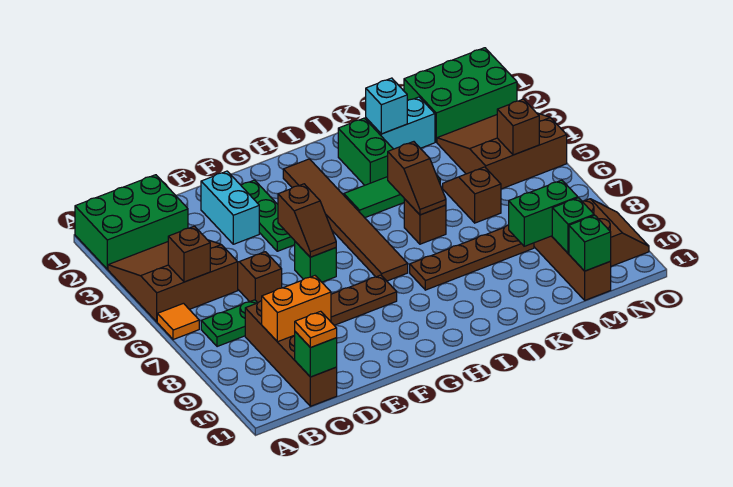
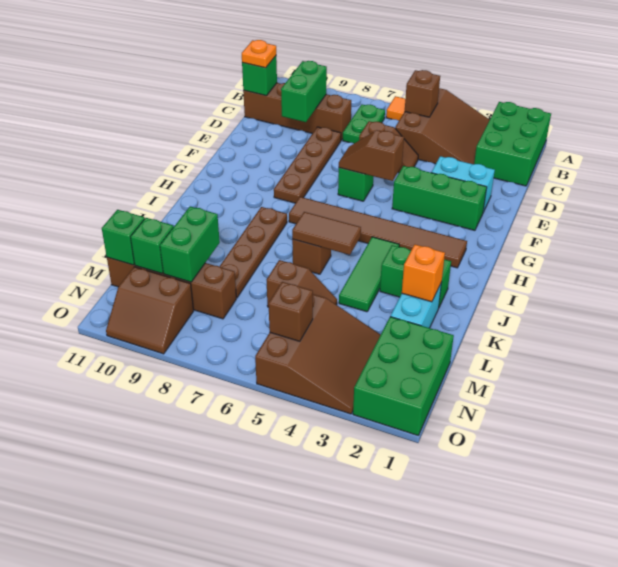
orange 1x2 brick [262,276,331,342] -> green 1x2 brick [281,61,327,122]
green 1x3 plate [241,180,295,251] -> green 1x3 brick [392,166,487,230]
brown 1x2 slope [388,142,446,215] -> brown 1x2 tile [292,212,361,255]
cyan 1x1 brick [366,78,407,134] -> orange 1x1 brick [402,245,445,302]

